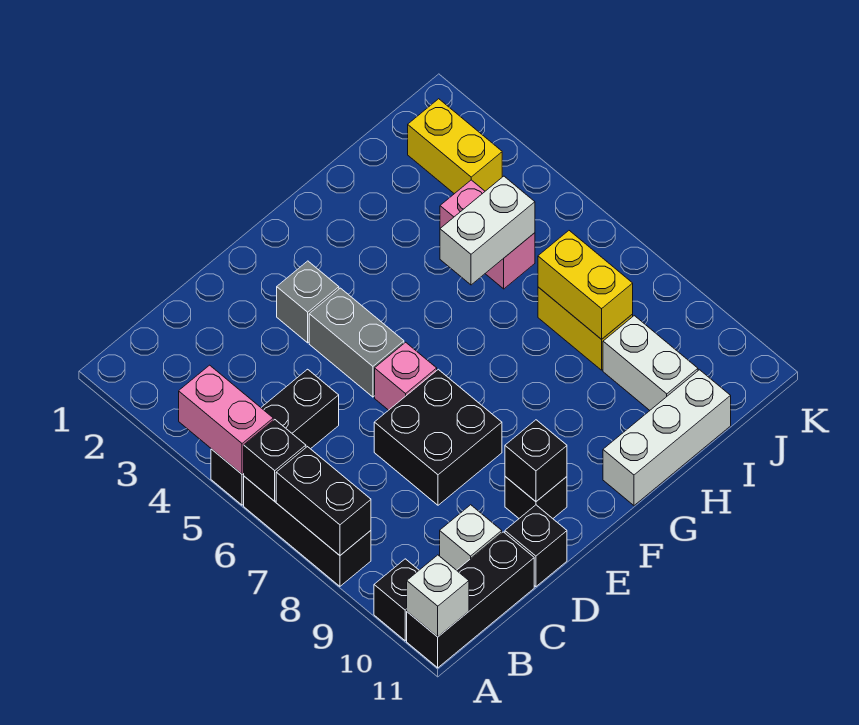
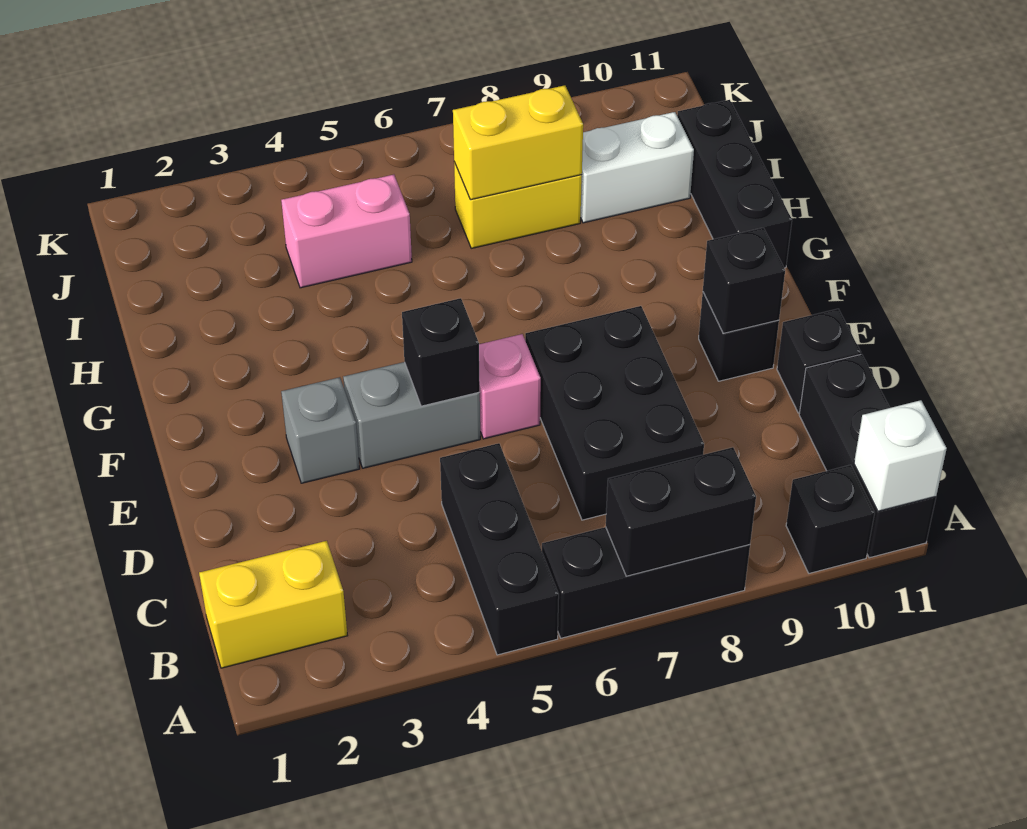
pink 1x2 brick [179,365,273,474] -> none
black 1x1 brick [243,420,306,501] -> black 1x1 brick moved to [402,298,480,406]
white 1x1 brick [440,505,502,570] -> none
black 2x2 brick [374,369,502,505] -> black 2x3 brick [525,306,704,520]
white 1x3 brick [603,370,731,505] -> black 1x3 brick [677,100,792,268]
white 1x2 brick [440,176,535,285] -> none
yellow 1x2 brick [408,99,502,194] -> yellow 1x2 brick moved to [199,541,348,668]

